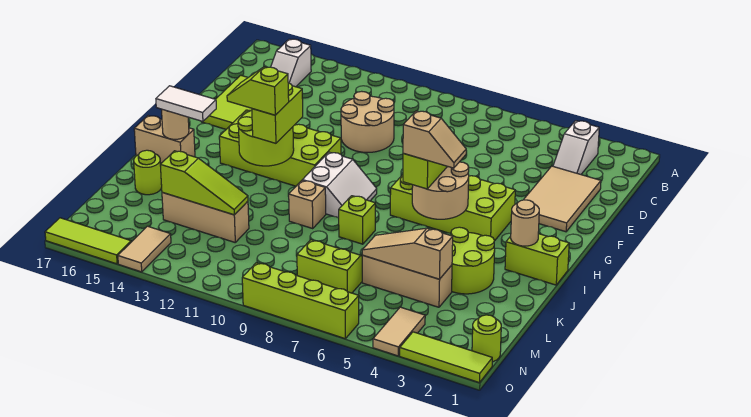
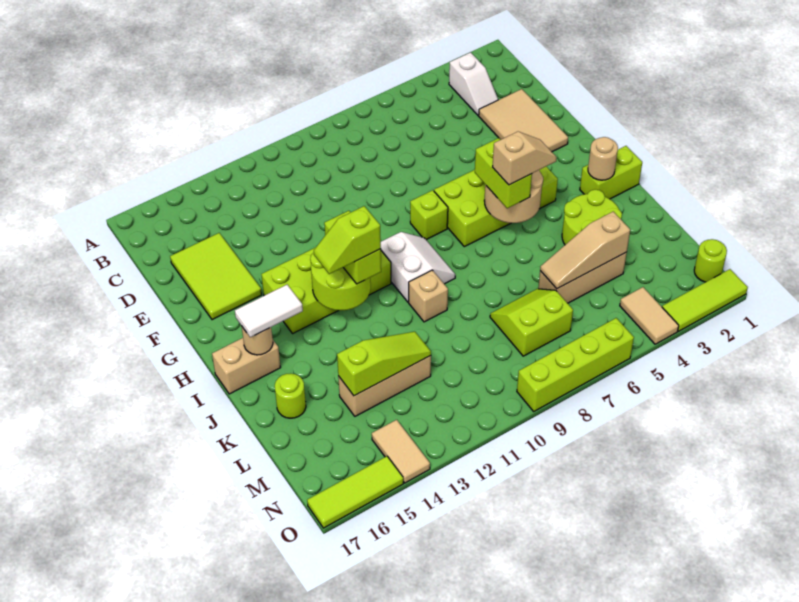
white 1x2 slope [271,39,311,87] -> none
tan 2x2 round brick [341,91,394,153] -> none
lime 1x1 brick [339,196,375,244] -> lime 1x1 brick moved to [410,190,448,240]

